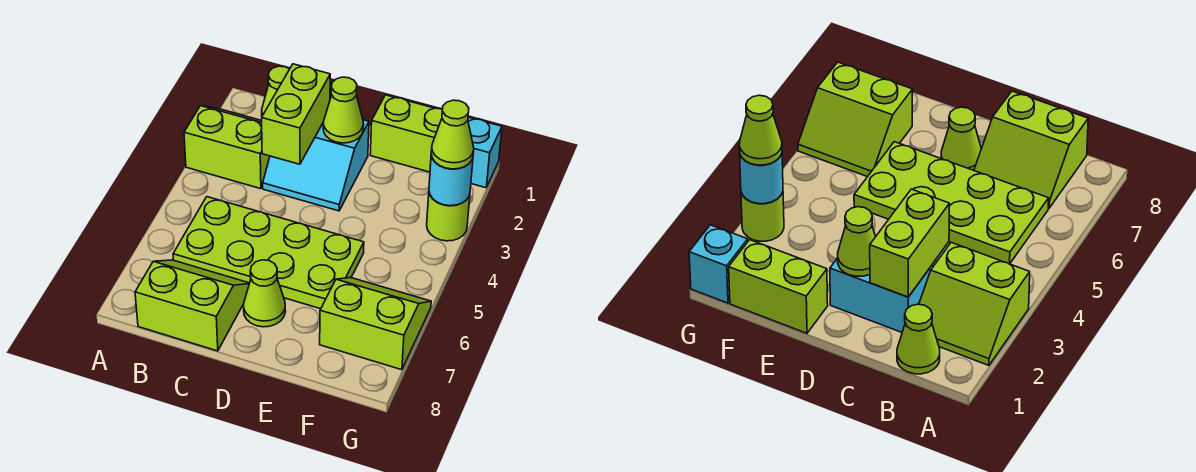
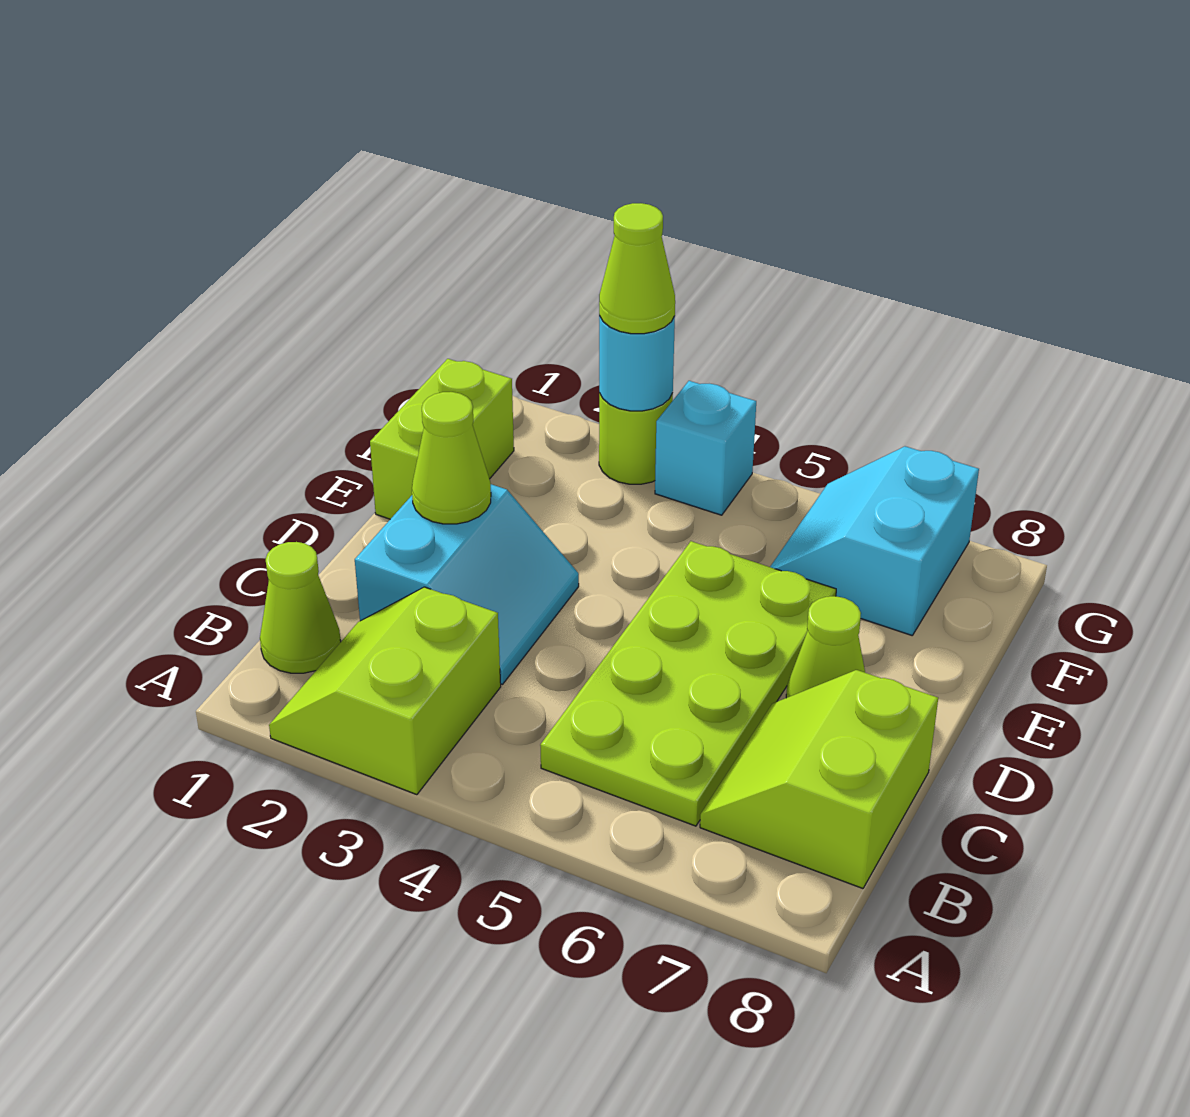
lime 1x2 brick [262,64,330,164] -> none
lime 2x2 slope [320,278,431,370] -> cyan 2x2 slope [770,446,979,635]
cyan 1x1 brick [468,117,502,188] -> cyan 1x1 brick moved to [655,381,756,515]

